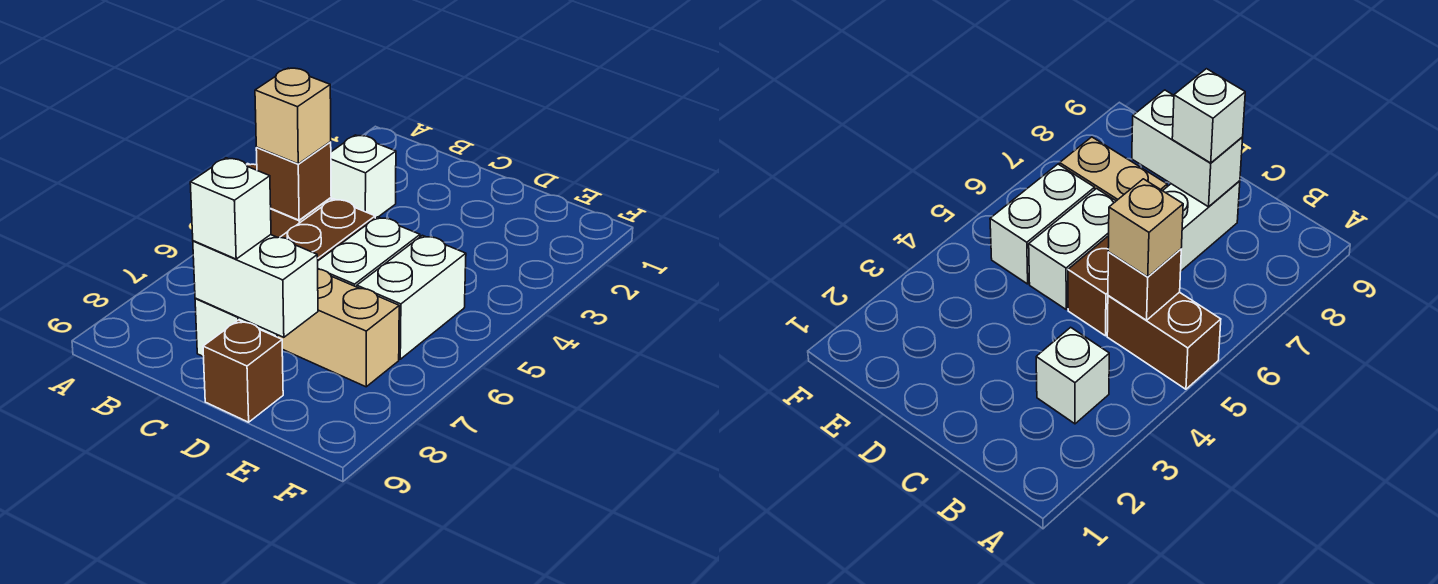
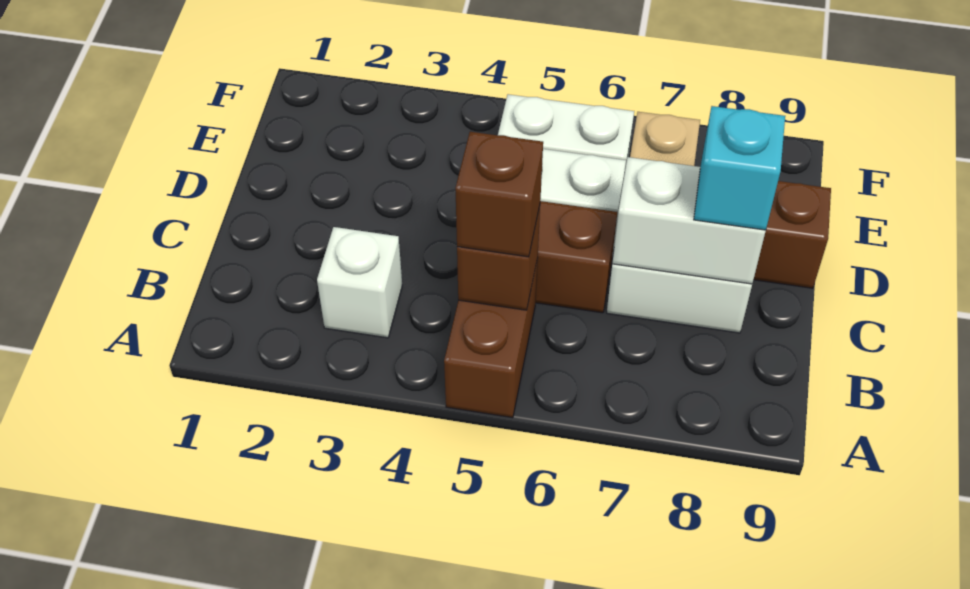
tan 1x1 brick [255,68,331,164] -> brown 1x1 brick [455,132,543,257]
white 1x2 brick [193,235,318,337] -> white 1x2 brick turned to [612,157,766,284]
white 1x1 brick [190,158,271,259] -> cyan 1x1 brick [694,106,785,230]

